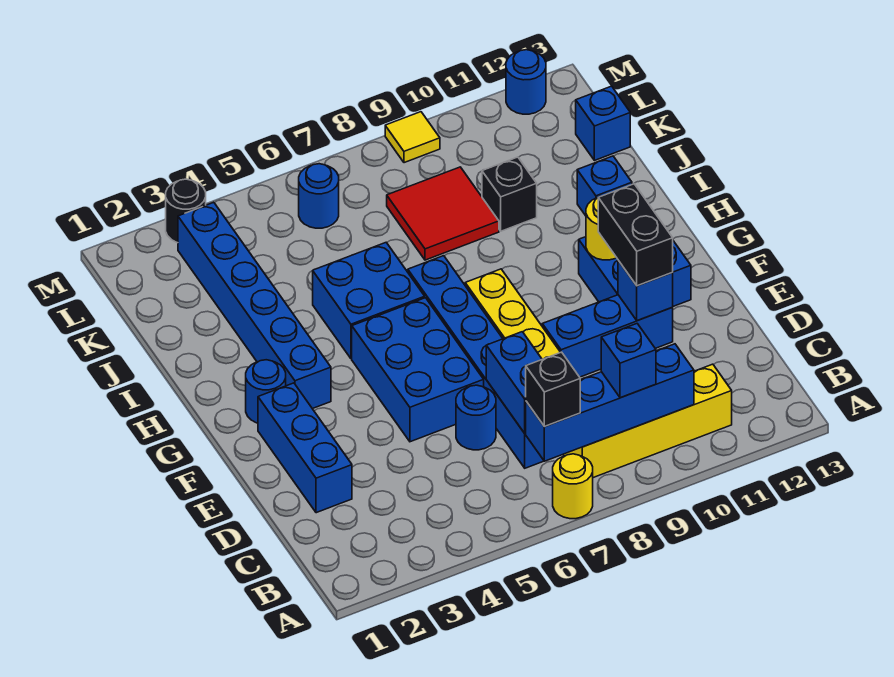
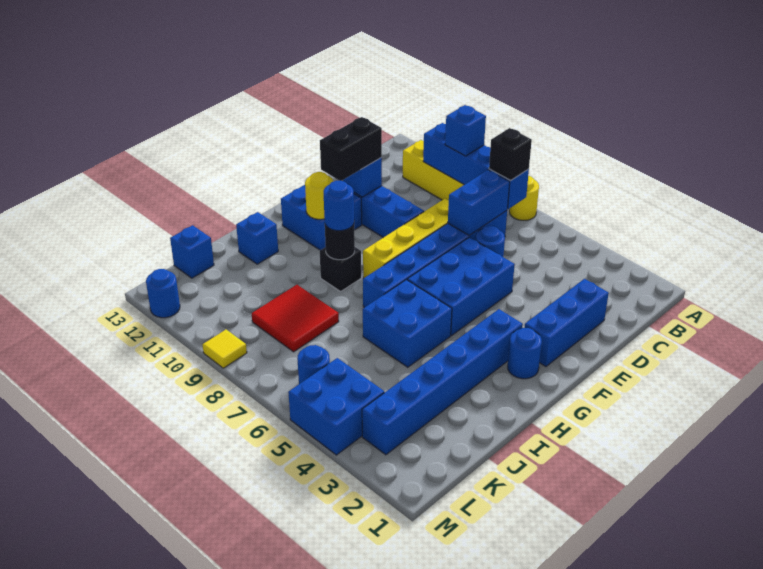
none -> blue 1x1 round brick [324,181,354,231]
black 1x1 brick [482,157,537,231] -> black 1x1 brick moved to [320,247,361,291]
none -> blue 2x2 brick [288,358,384,455]
black 1x1 round brick [166,179,206,243] -> black 1x1 round brick moved to [325,224,355,260]

